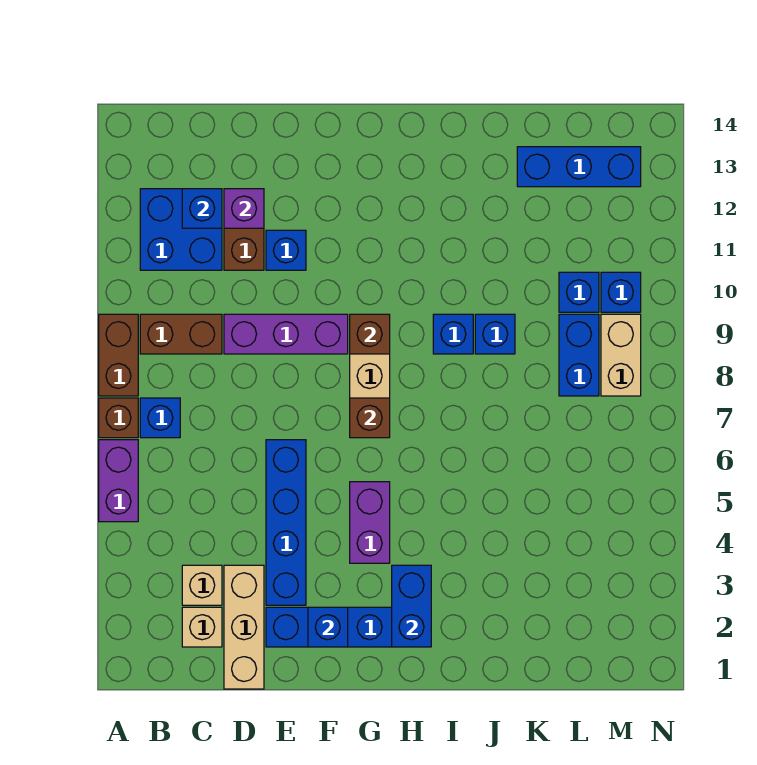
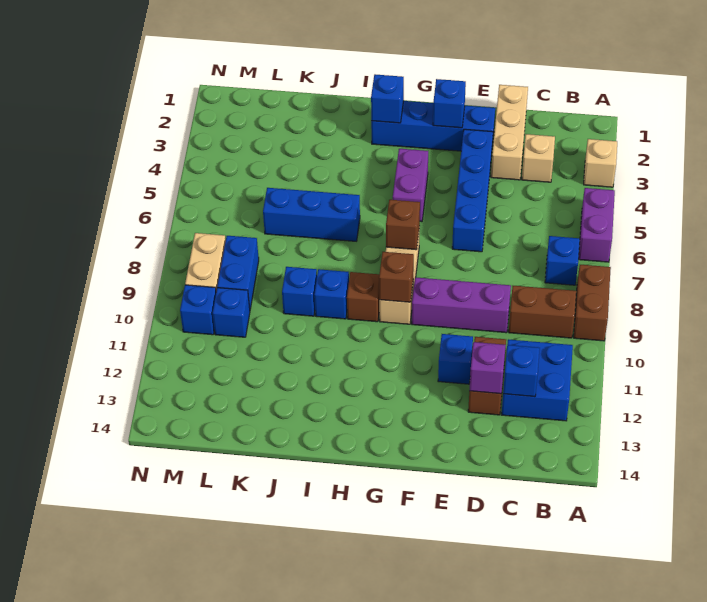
brown 1x1 brick [99,398,138,438] -> brown 1x1 brick moved to [347,272,379,322]
tan 1x1 brick [182,607,222,647] -> tan 1x1 brick moved to [584,139,617,187]
blue 1x2 brick [392,565,431,647] -> blue 1x1 brick [371,74,404,123]
blue 1x3 brick [517,147,641,187] -> blue 1x3 brick moved to [263,188,360,241]

